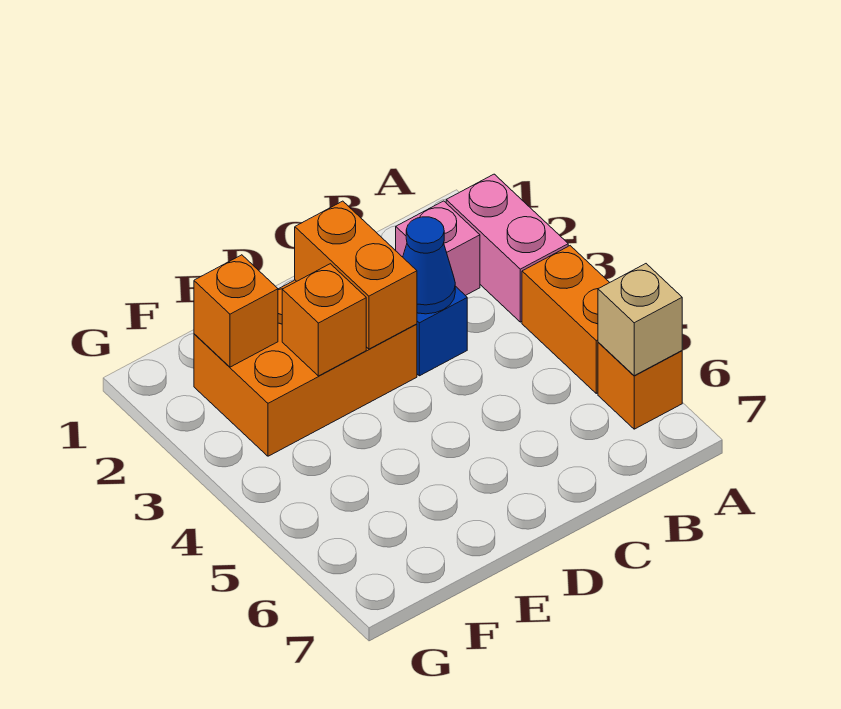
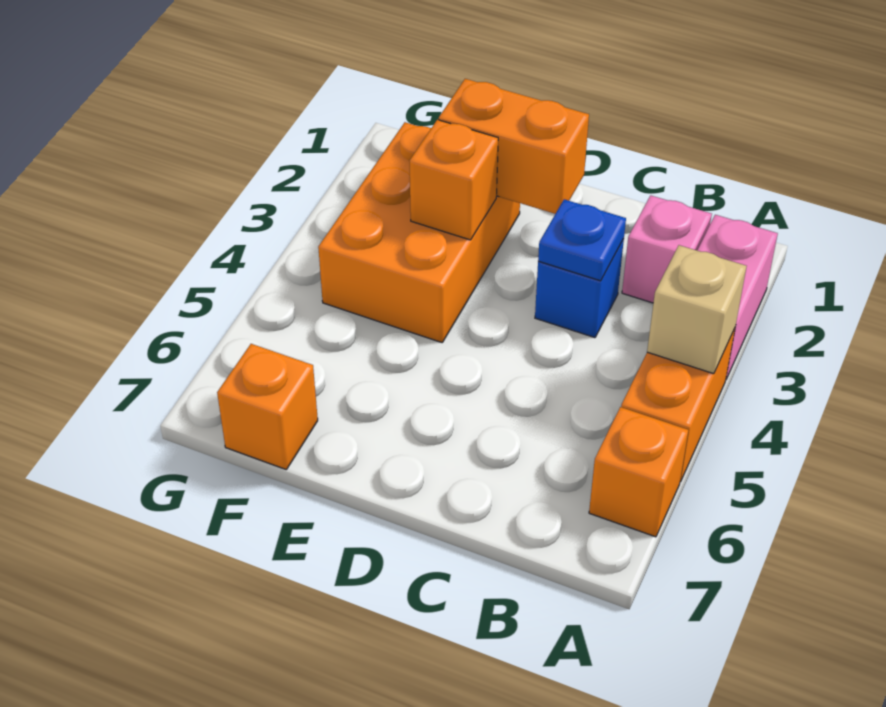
tan 1x1 brick [598,264,682,376] -> tan 1x1 brick moved to [647,245,747,374]
blue 1x1 cone [403,217,455,314] -> blue 1x1 plate [538,199,626,281]
orange 2x3 brick [194,280,417,456] -> orange 2x3 brick turned to [318,122,520,342]
orange 1x2 brick [295,201,417,349] -> orange 1x2 brick turned to [439,79,589,214]
orange 1x1 brick [194,255,278,367] -> orange 1x1 brick moved to [217,344,318,469]

